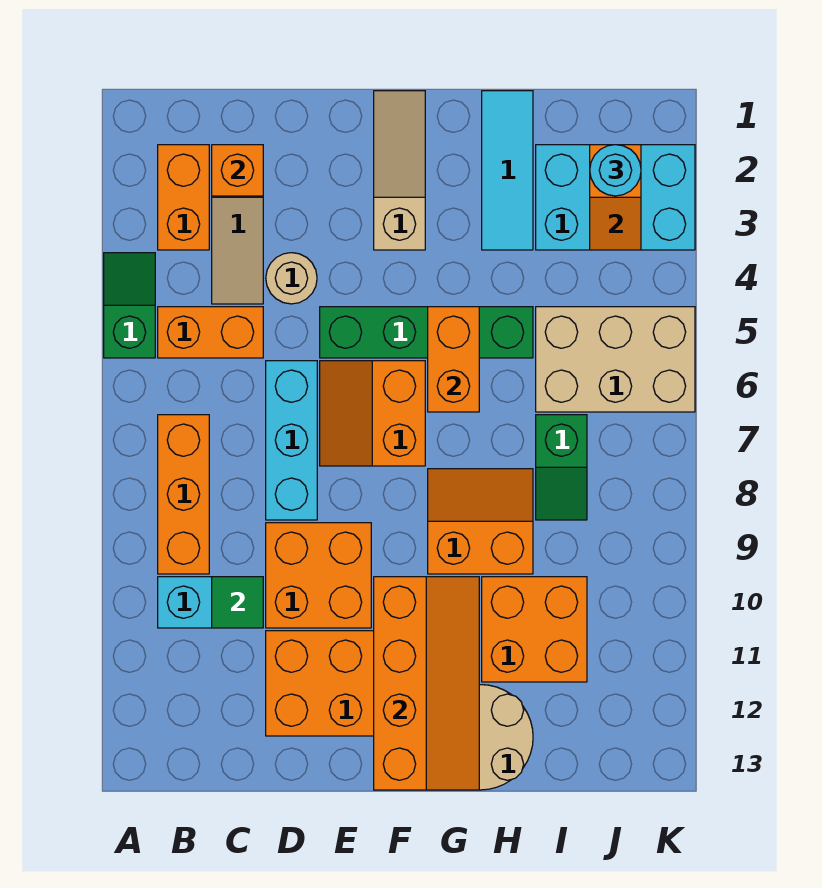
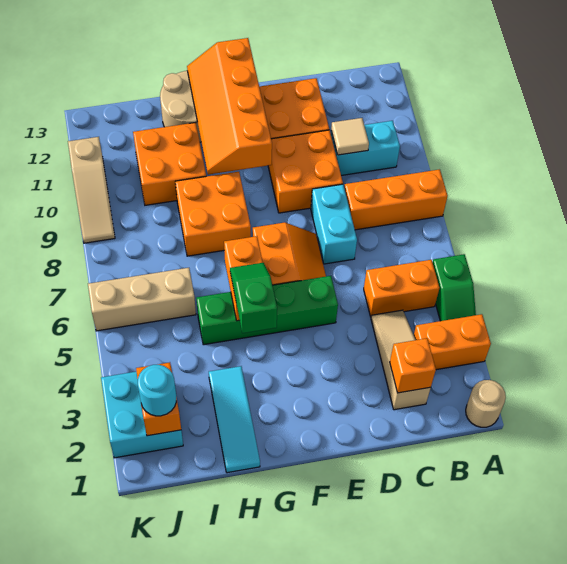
orange 1x2 brick [158,145,209,250] -> orange 1x2 brick turned to [414,314,491,370]
orange 1x3 brick [158,415,209,574] -> orange 1x3 brick turned to [344,169,448,230]
green 1x1 tile [212,577,263,628] -> tan 1x1 tile [331,118,369,155]
tan 1x1 round brick [266,253,317,304] -> tan 1x1 round brick moved to [466,380,506,427]
cyan 1x3 brick [266,361,317,520] -> cyan 1x2 brick [311,184,357,264]
tan 1x3 slope [374,91,425,250] -> tan 1x3 slope moved to [68,137,115,243]
orange 2x2 slope [428,469,533,574] -> orange 2x2 brick [175,172,251,256]
cyan 2x3 brick [536,145,695,250] -> cyan 2x2 brick [101,372,183,458]
tan 2x3 brick [536,307,695,412] -> tan 1x3 brick [88,268,196,331]
green 1x2 slope [536,415,587,520] -> green 1x2 slope moved to [230,263,277,333]

